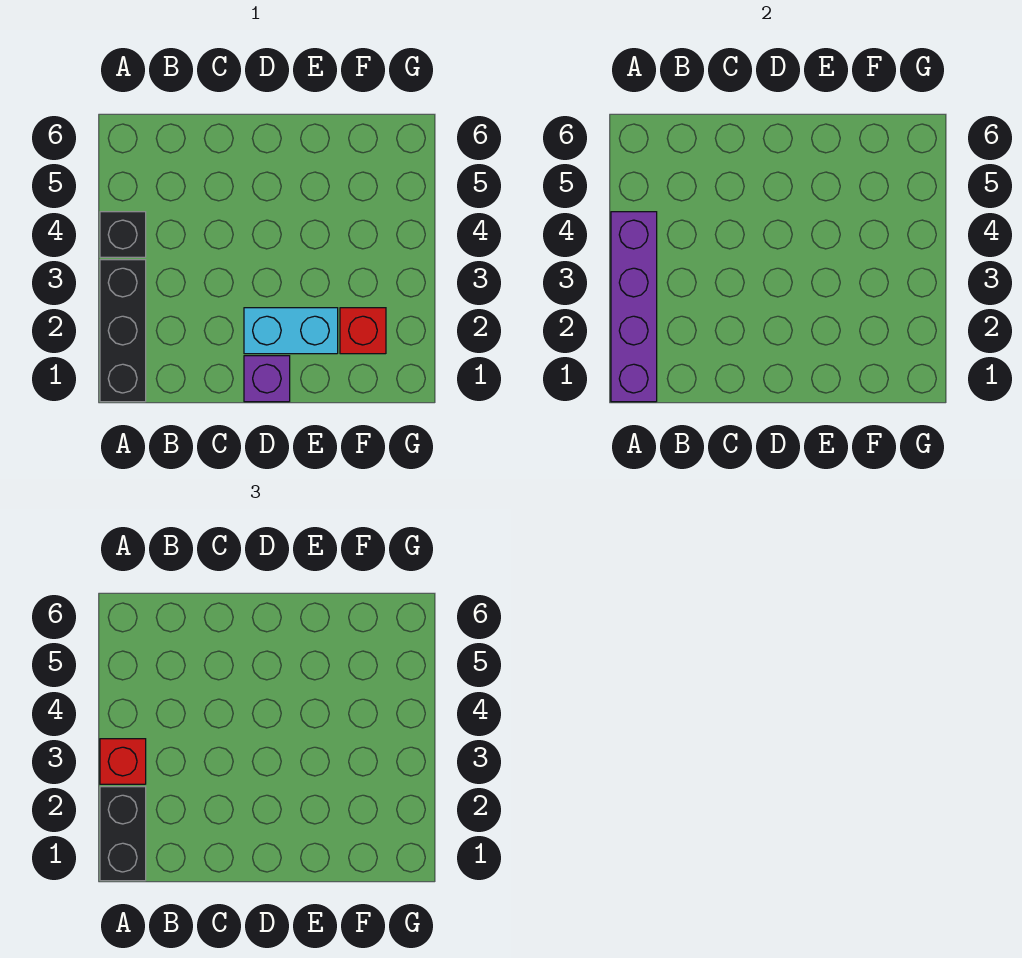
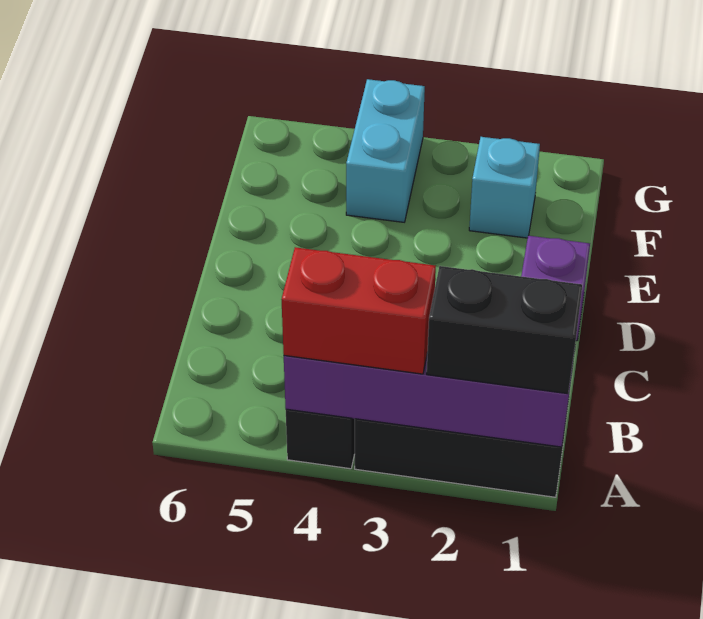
red 1x1 brick [100,739,146,784] -> red 1x2 brick [281,247,436,374]
cyan 1x2 brick [244,308,338,354] -> cyan 1x2 brick moved to [346,79,425,222]
red 1x1 brick [340,308,386,354] -> cyan 1x1 brick [469,137,540,238]

